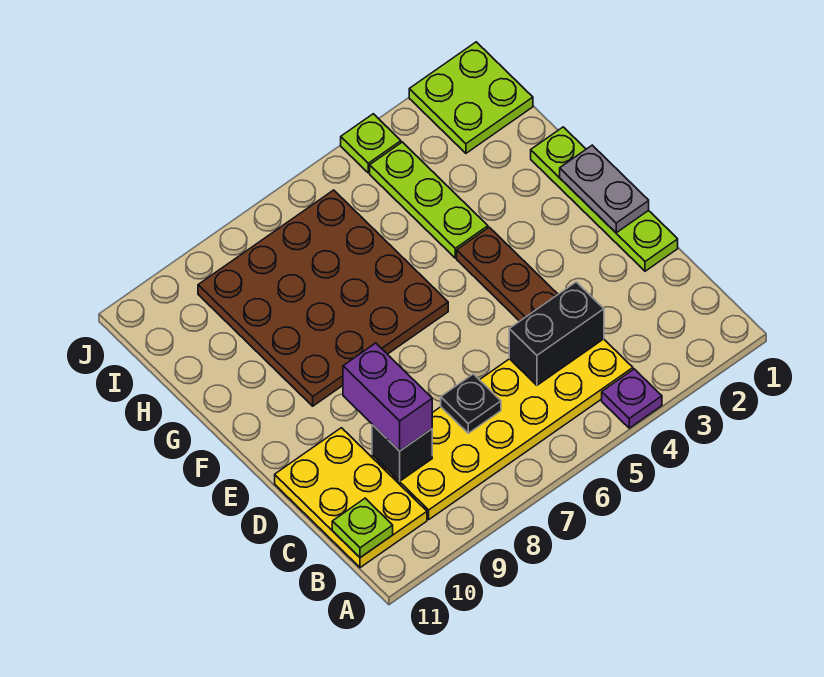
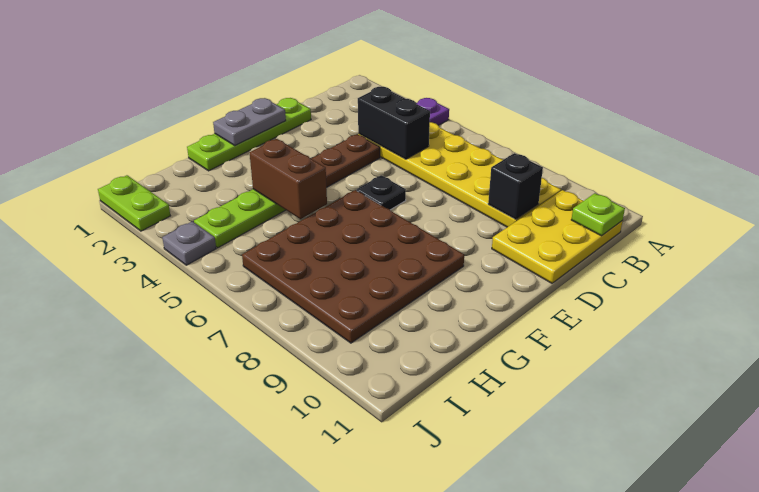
black 1x1 plate [441,374,501,433] -> black 1x1 plate moved to [357,175,406,210]
purple 1x2 brick [343,343,432,451] -> none
none -> brown 1x2 brick [250,139,327,219]
lime 2x2 plate [409,42,533,153] -> lime 1x2 plate [98,175,170,231]
lime 1x1 plate [341,114,401,173] -> grey 1x1 plate [162,221,216,265]

